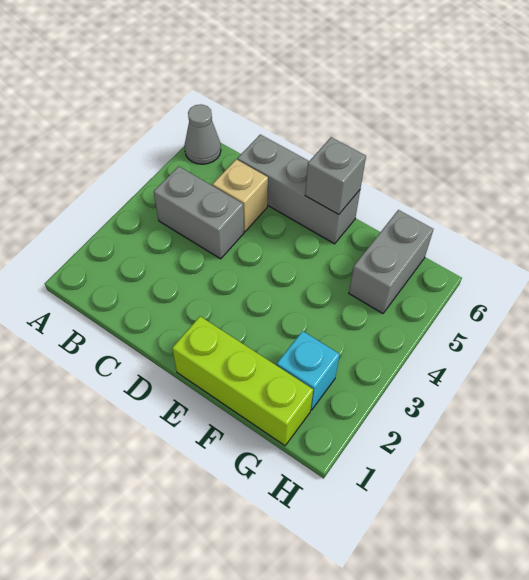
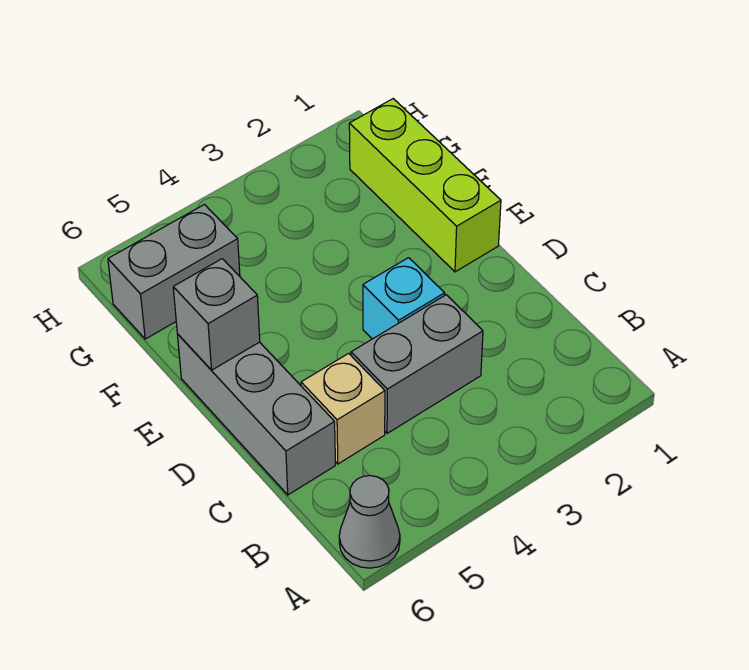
grey 1x2 brick [154,166,244,259] -> grey 1x2 brick turned to [351,295,483,433]
cyan 1x1 brick [277,331,340,410] -> cyan 1x1 brick moved to [363,258,445,339]

